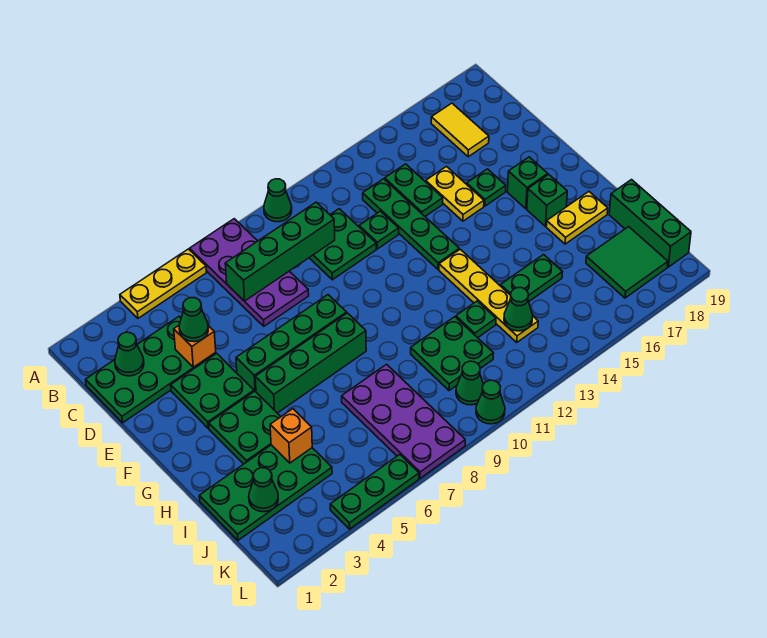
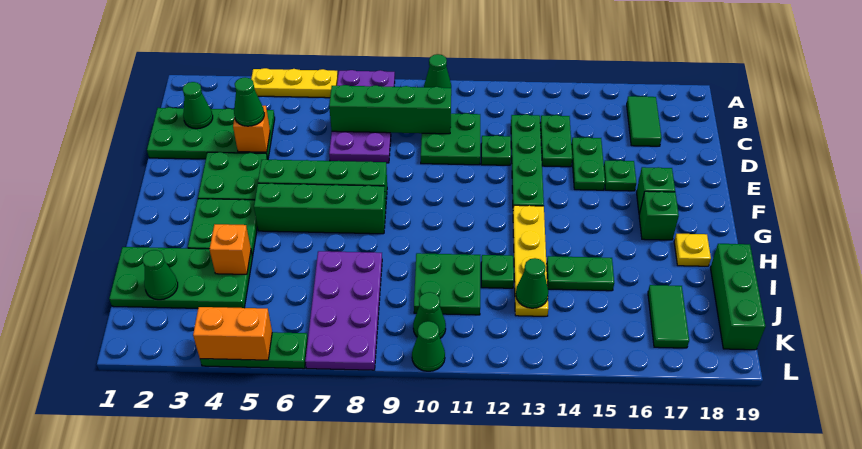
yellow 1x2 tile [431,103,489,157] -> green 1x2 tile [627,96,662,146]
yellow 1x2 plate [426,167,484,221] -> green 1x2 plate [571,137,605,190]
yellow 1x2 plate [546,192,608,244] -> yellow 1x1 plate [674,234,711,266]
green 2x2 tile [586,227,668,298] -> green 1x2 tile [648,285,689,348]
none -> orange 1x2 brick [193,307,272,360]

